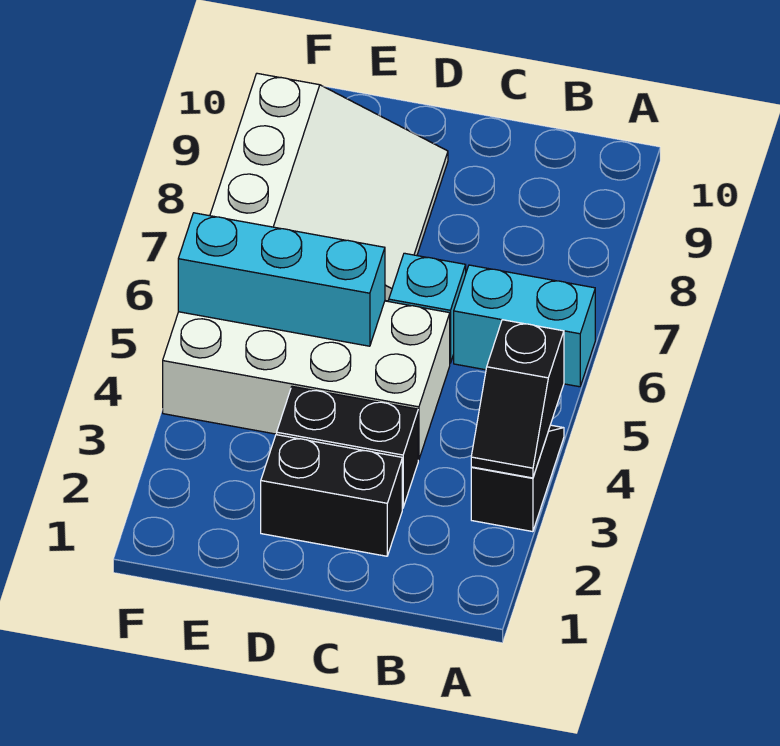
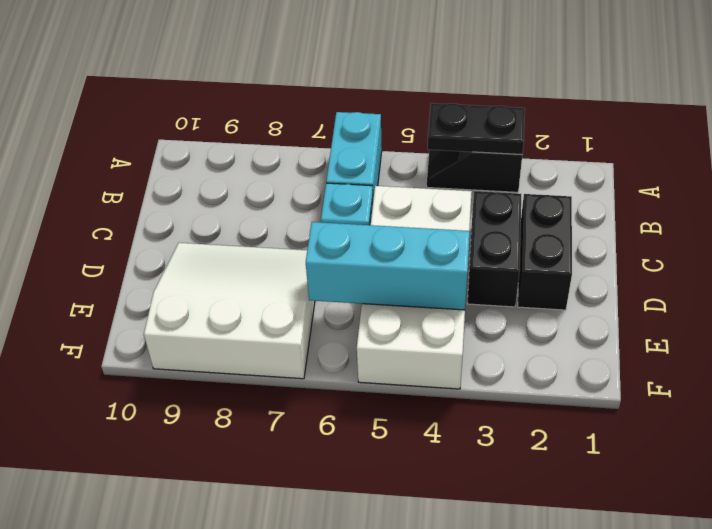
black 1x2 slope [471,320,564,478] -> black 1x2 plate [428,103,525,154]
cyan 1x3 brick [178,213,385,346] -> cyan 1x3 brick turned to [306,222,470,310]

